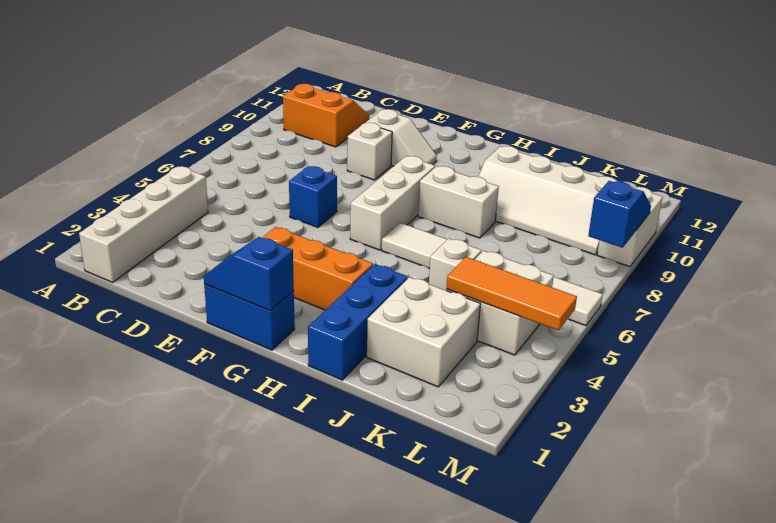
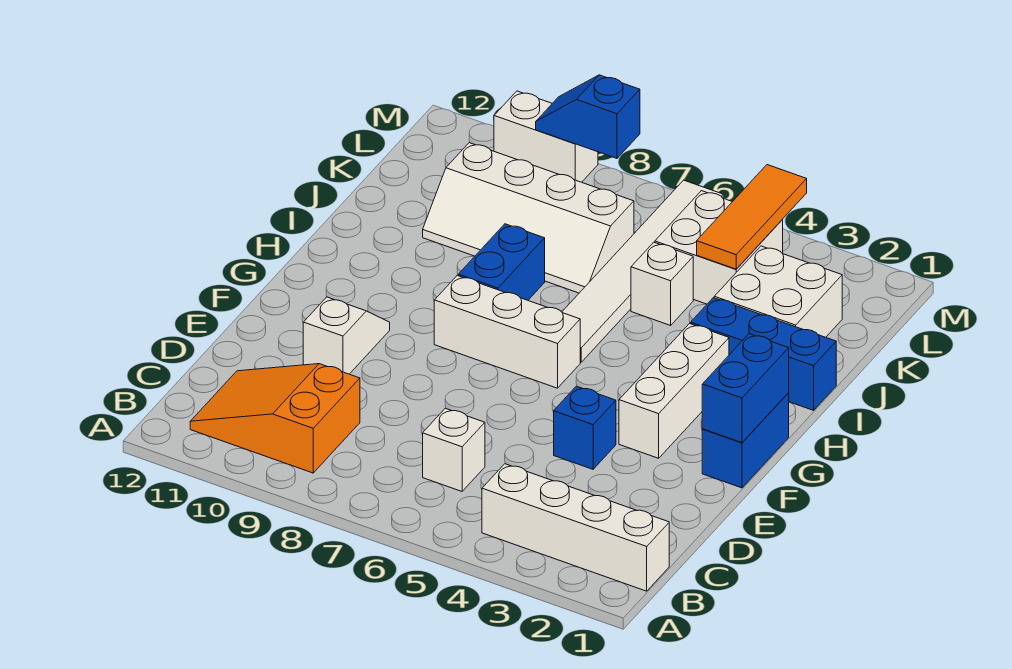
orange 2x2 slope [283,84,369,147] -> orange 2x3 slope [190,364,360,473]
blue 1x1 brick [289,166,337,227] -> blue 1x1 brick moved to [554,386,616,469]
white 1x1 brick [347,123,392,180] -> white 1x1 brick moved to [423,408,485,491]
blue 1x2 slope [204,237,294,311] -> blue 1x2 brick [702,334,789,443]
orange 1x3 brick [262,227,373,310] -> white 1x3 brick [619,324,729,458]
white 1x2 brick [418,166,499,238] -> blue 1x2 brick [458,224,545,300]
white 2x4 slope [478,146,617,255] -> white 2x4 slope turned to [423,143,634,293]

